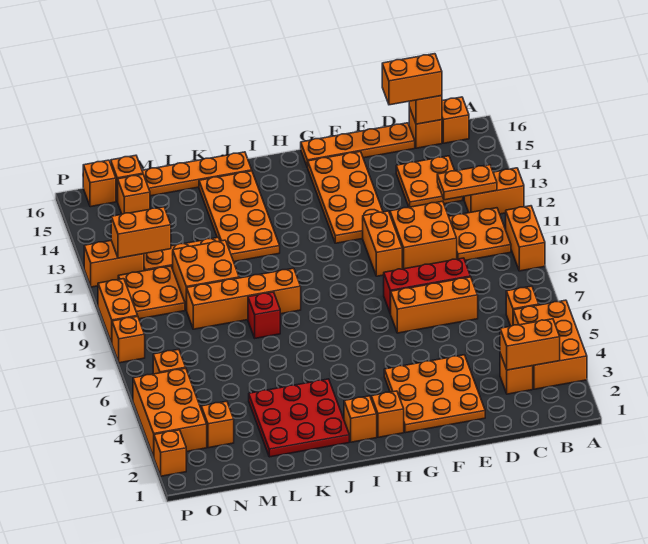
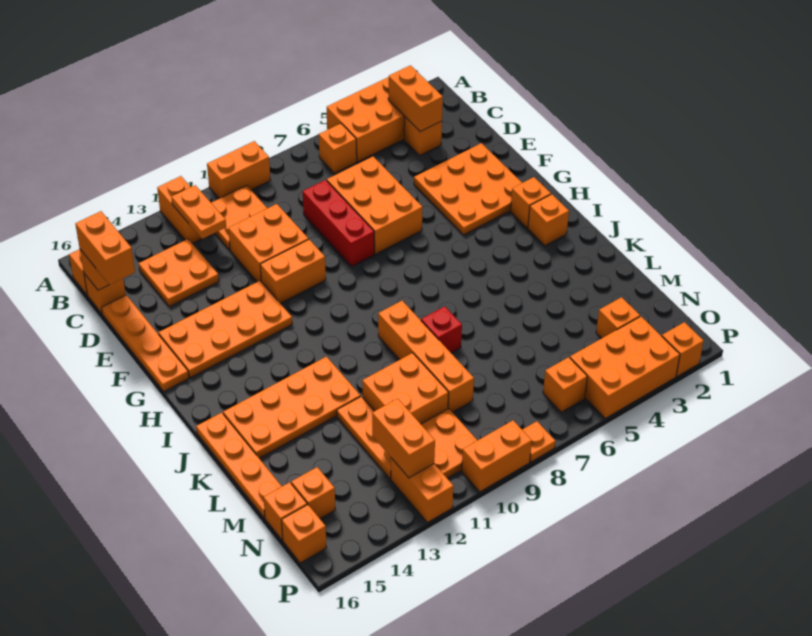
orange 1x3 brick [391,277,478,333] -> orange 2x3 brick [327,156,422,254]
red 3x3 plate [249,379,349,457] -> none
orange 1x1 brick [112,316,145,363] -> orange 1x1 plate [522,421,556,462]

